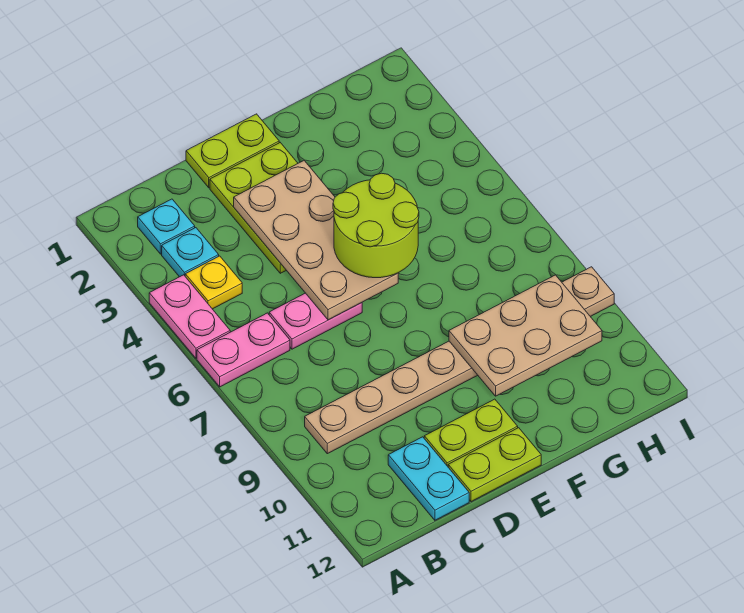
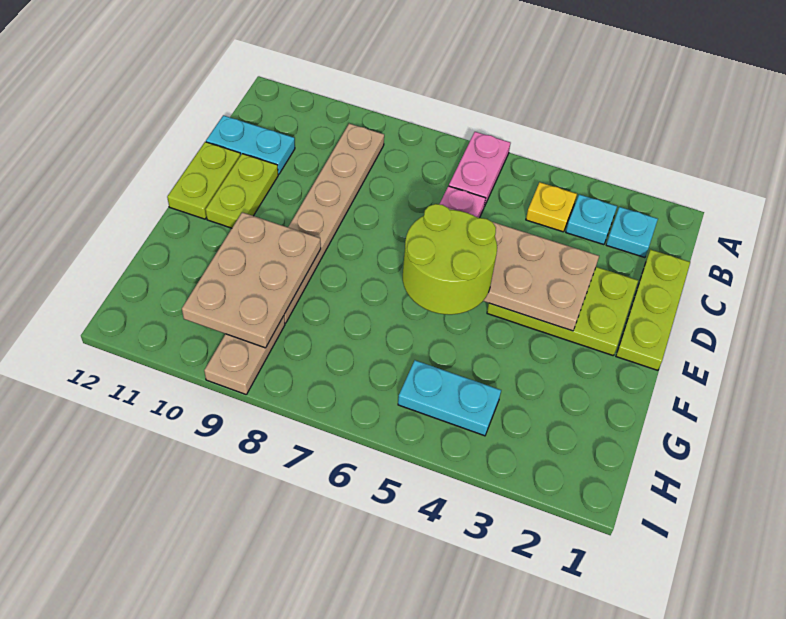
pink 1x2 plate [149,275,230,358] -> none
lime 1x2 plate [186,114,279,188] -> lime 1x3 plate [616,250,690,370]
none -> cyan 1x2 plate [398,360,501,436]

